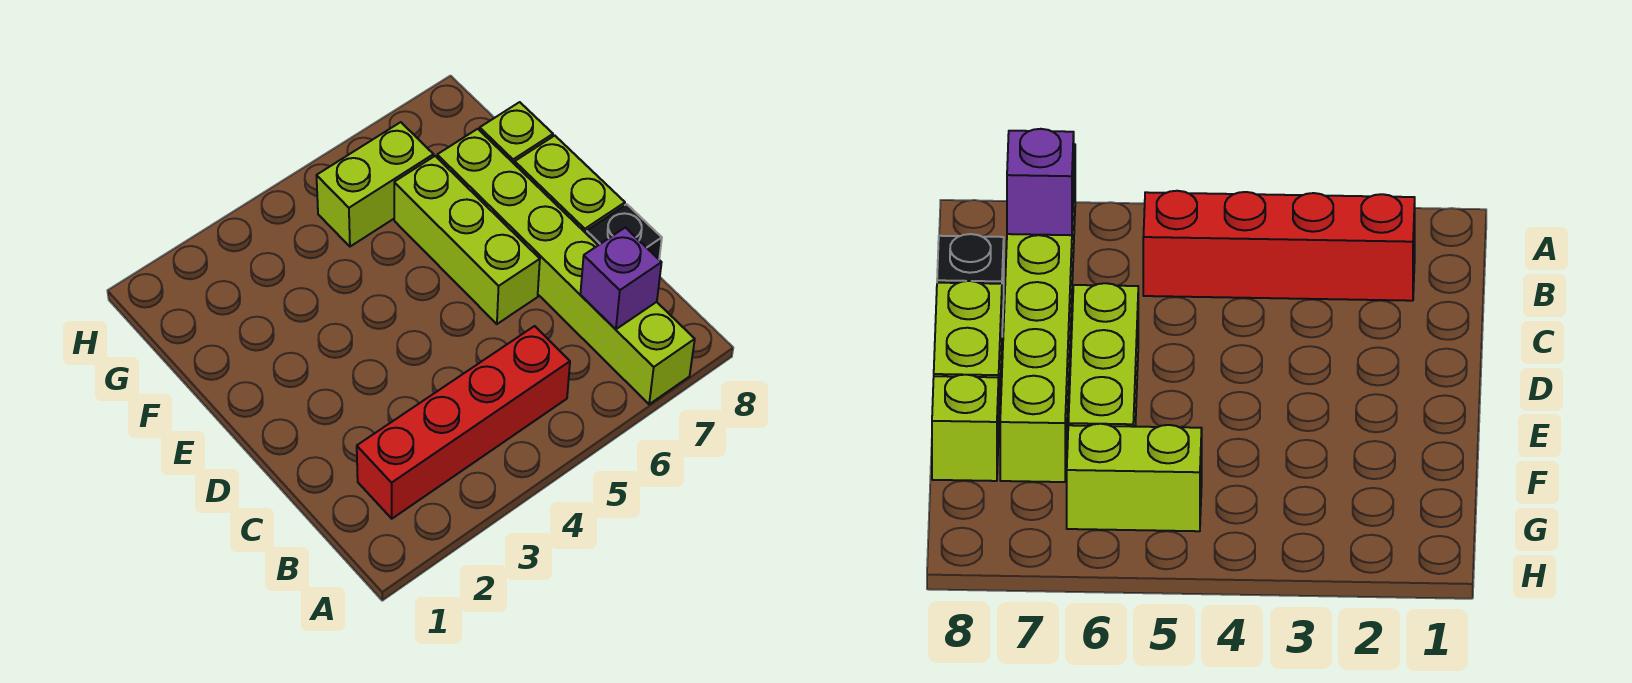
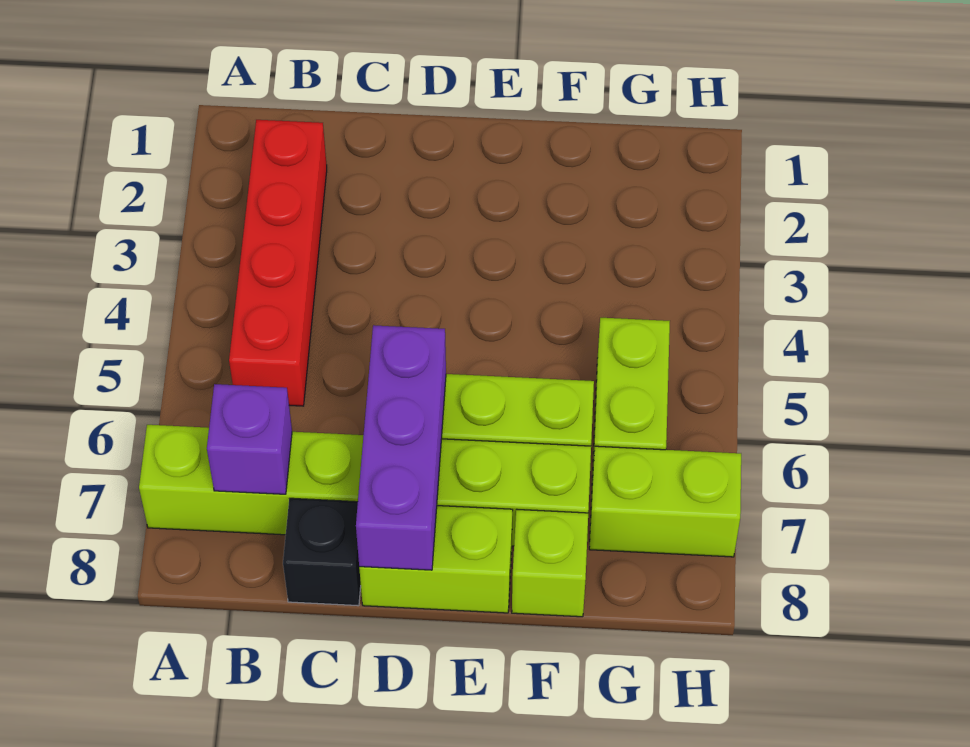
none -> purple 1x3 brick [356,325,446,570]
none -> lime 1x2 brick [589,446,741,557]

